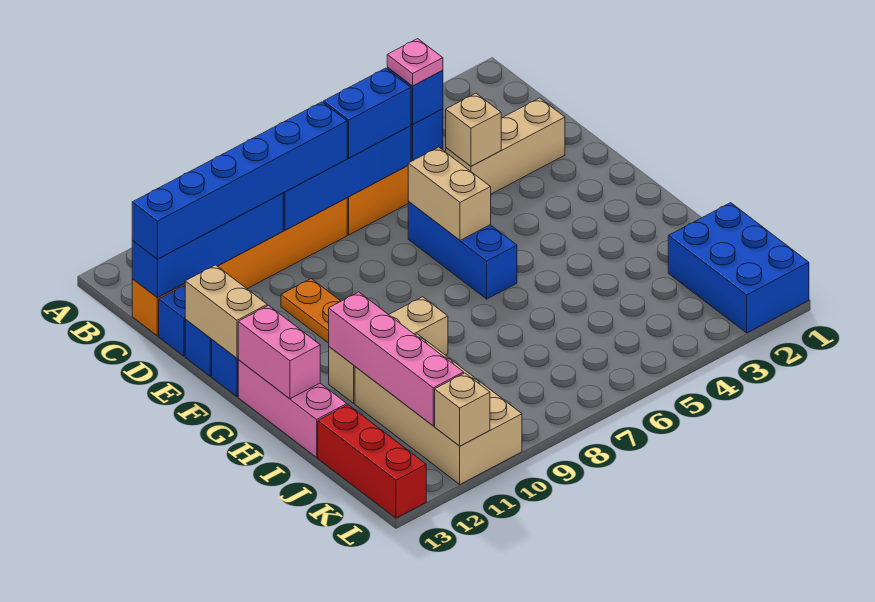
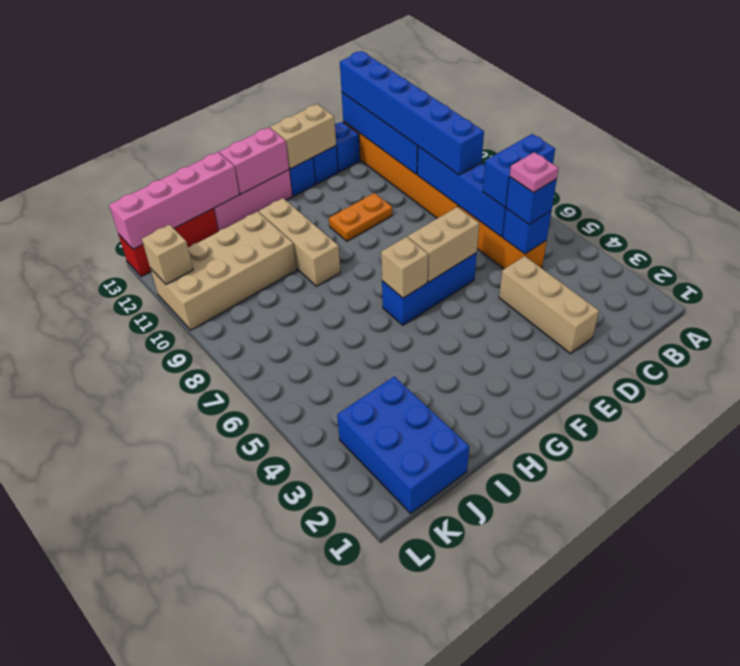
blue 1x2 brick [324,68,411,158] -> blue 1x2 brick turned to [483,134,555,207]
tan 1x1 brick [446,93,501,166] -> tan 1x1 brick moved to [381,237,428,298]
pink 1x4 brick [329,292,464,426] -> pink 1x4 brick moved to [109,152,239,249]
blue 2x3 brick [668,203,809,333] -> blue 2x3 brick turned to [337,376,469,513]

